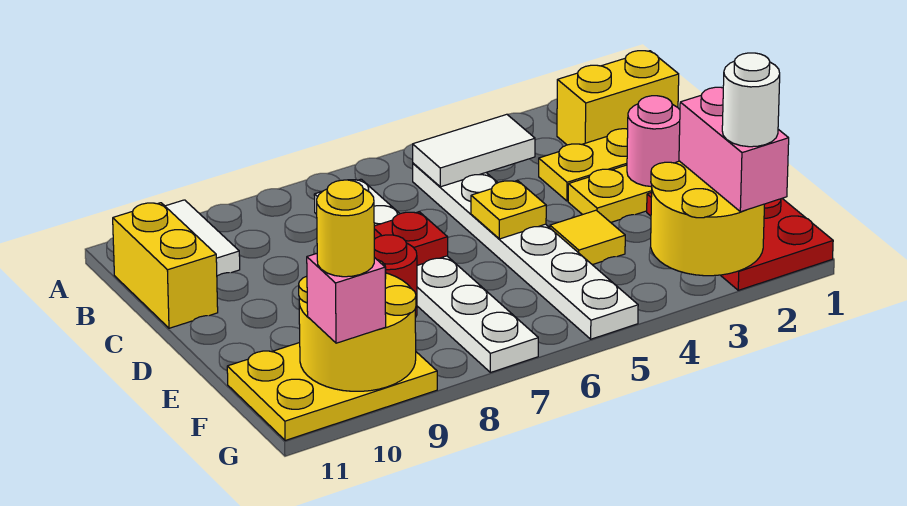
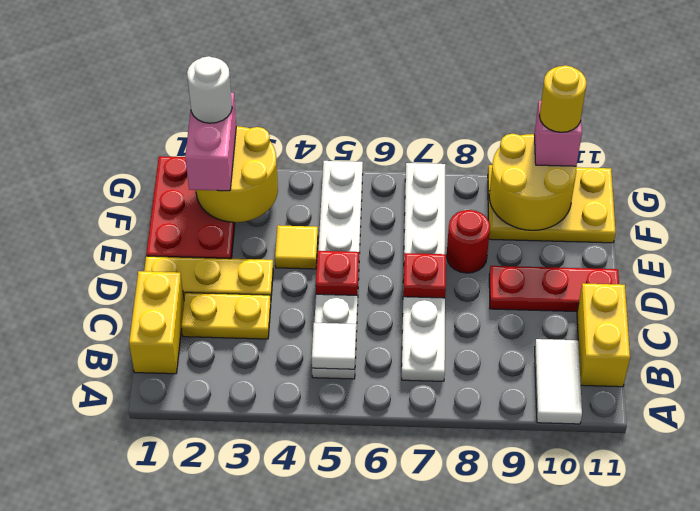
yellow 1x2 brick [557,51,679,145] -> yellow 1x2 brick turned to [129,271,184,374]
white 1x2 tile [413,114,535,187] -> white 1x1 tile [312,323,356,369]
pink 1x1 round brick [627,96,680,187] -> none
yellow 1x1 plate [471,180,546,239] -> red 1x1 plate [316,251,359,295]
none -> red 1x3 plate [489,266,619,312]

